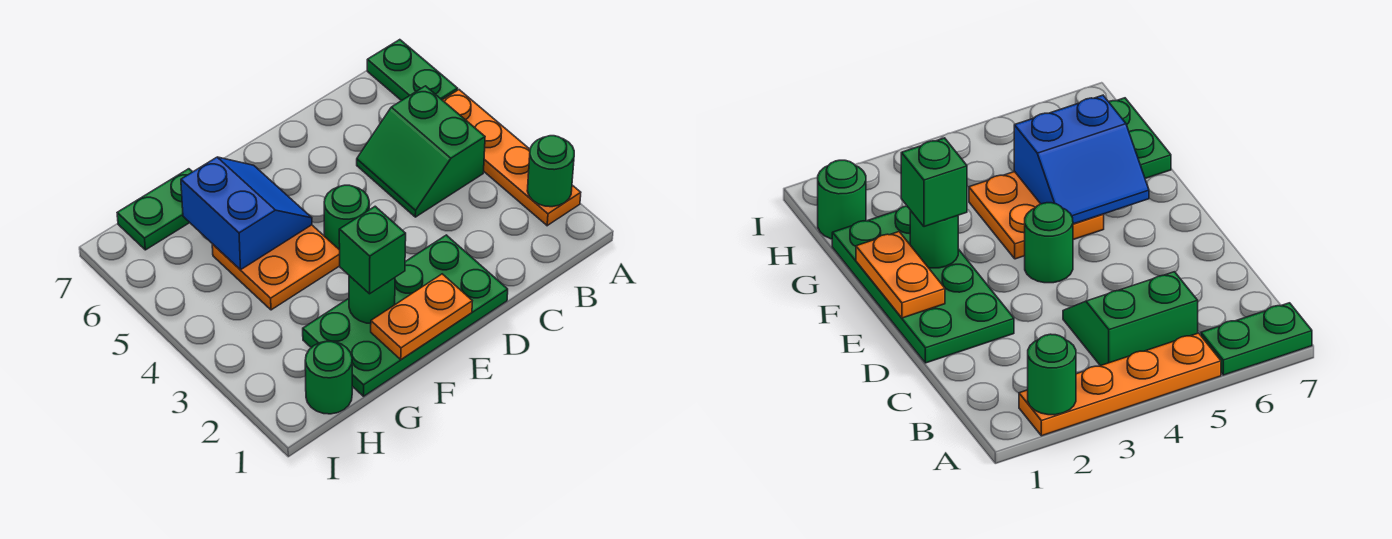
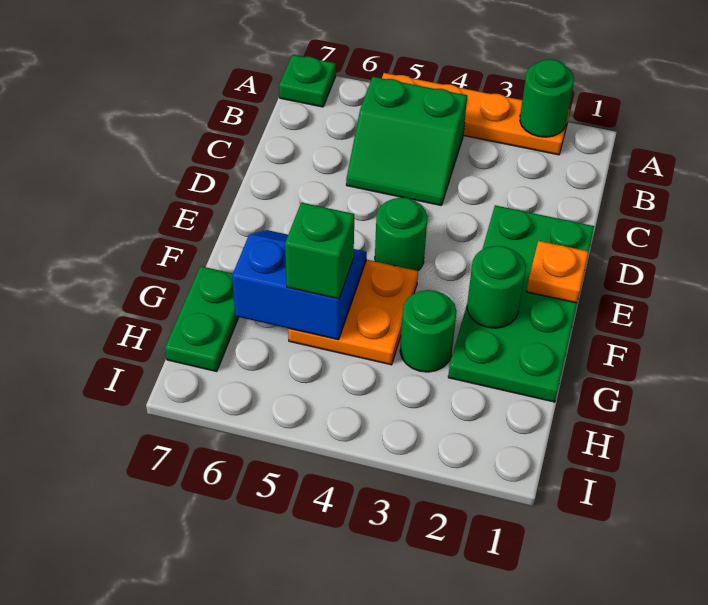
green 1x2 plate [367,40,458,101] -> green 1x1 plate [279,55,336,107]
orange 1x2 plate [371,274,472,360] -> orange 1x1 plate [526,241,589,303]
green 1x1 brick [339,206,406,294] -> green 1x1 brick moved to [285,203,354,299]
green 1x1 round brick [305,341,352,414] -> green 1x1 round brick moved to [400,290,456,372]

